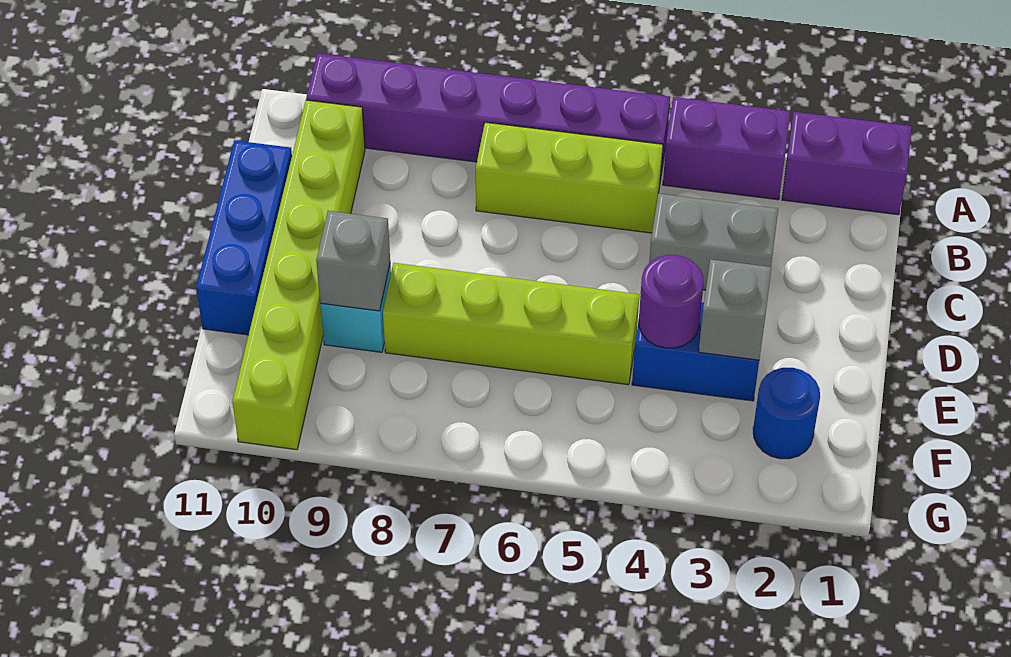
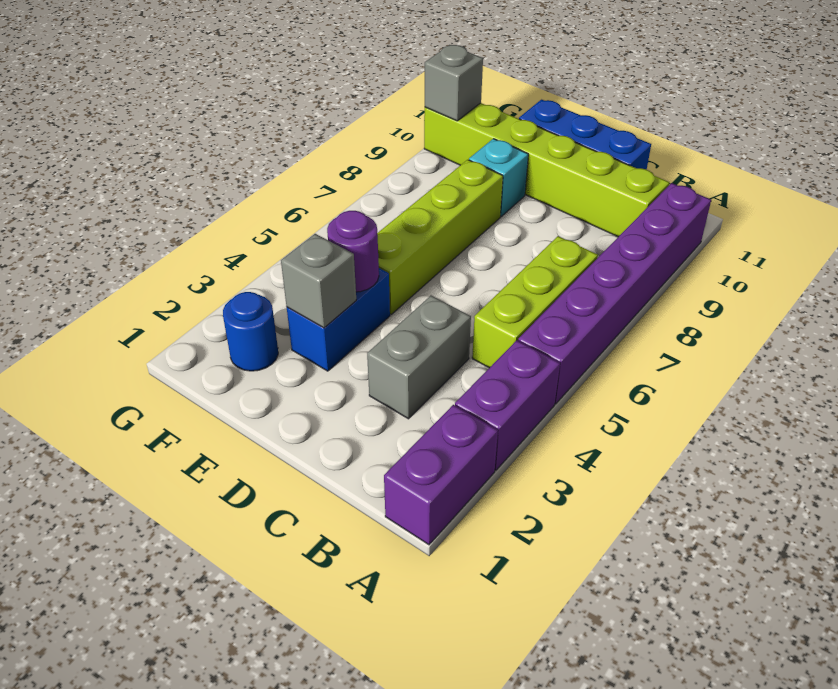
grey 1x1 brick [316,211,390,311] -> grey 1x1 brick moved to [425,45,483,121]

